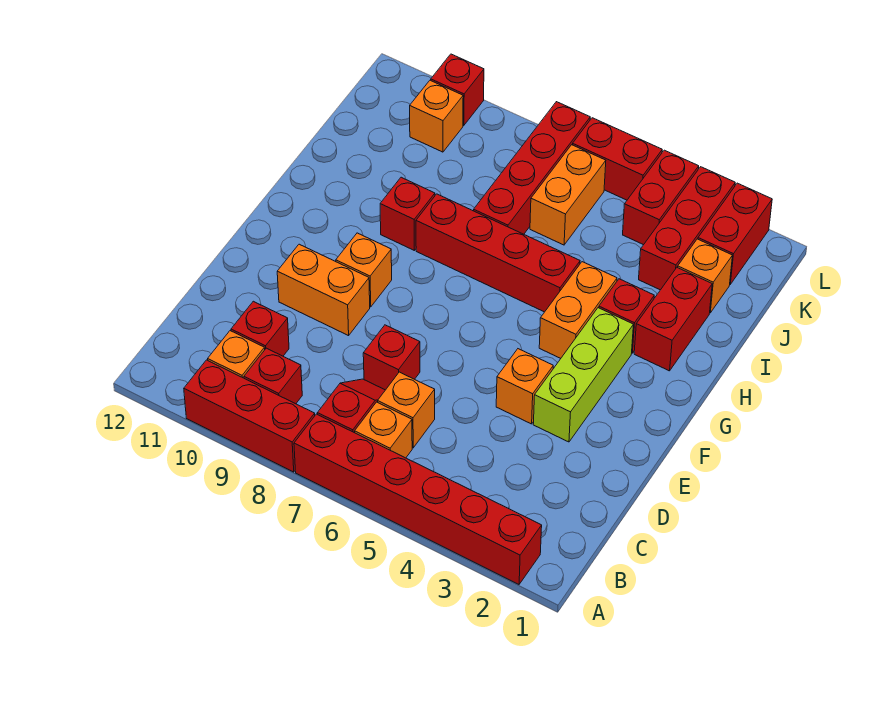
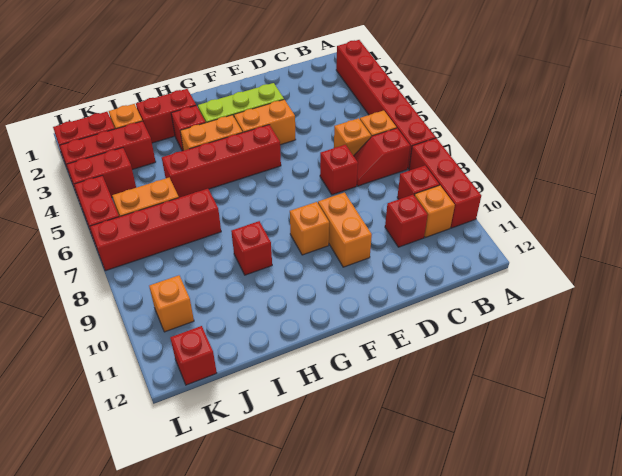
orange 1x1 brick [496,349,553,424] -> orange 1x2 brick [234,100,296,145]
red 1x4 brick [416,194,580,312] -> red 1x4 brick turned to [162,125,281,198]
red 1x1 brick [431,54,484,126] -> red 1x1 brick moved to [170,326,217,385]

